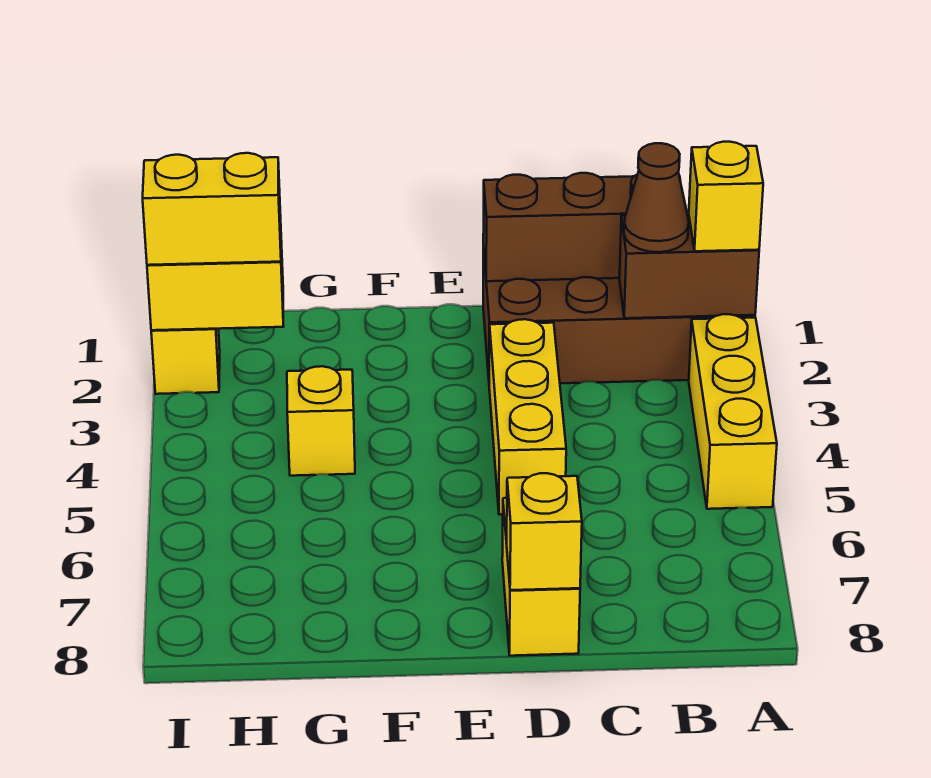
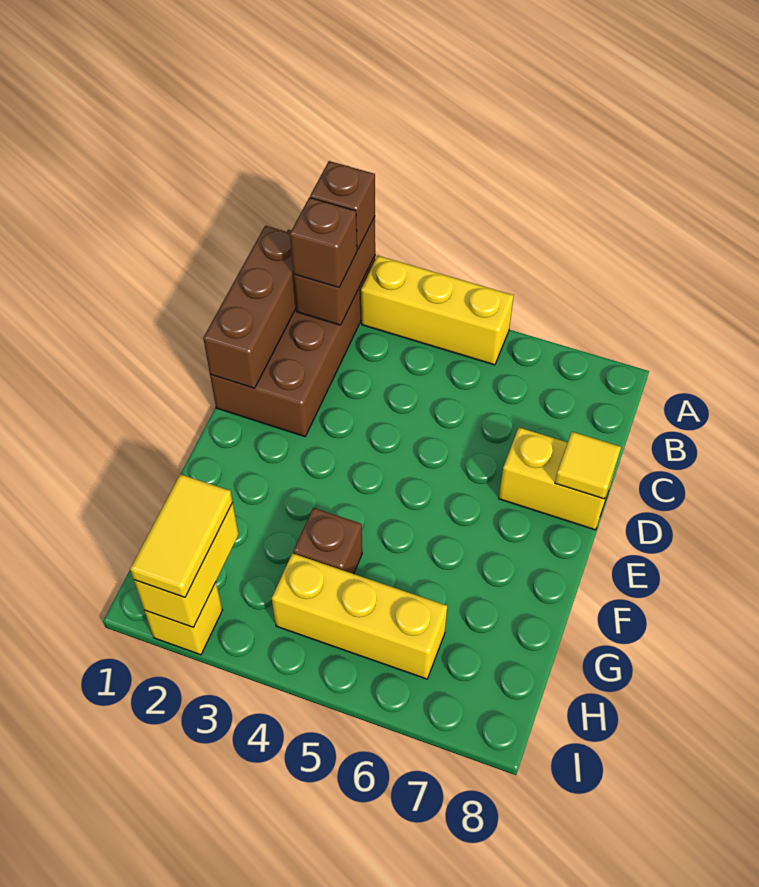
yellow 1x1 brick [689,142,763,251] -> brown 1x1 brick [310,161,375,250]
brown 1x1 cone [624,143,689,252] -> brown 1x1 brick [290,197,357,288]
yellow 1x3 brick [489,319,566,515] -> yellow 1x3 brick moved to [272,553,447,679]
yellow 1x1 brick [507,473,582,590] -> yellow 1x1 tile [555,432,621,499]
yellow 1x1 brick [287,366,355,476] -> brown 1x1 brick [293,508,362,574]
yellow 1x2 brick [143,153,281,265] -> yellow 1x2 tile [130,474,233,597]

